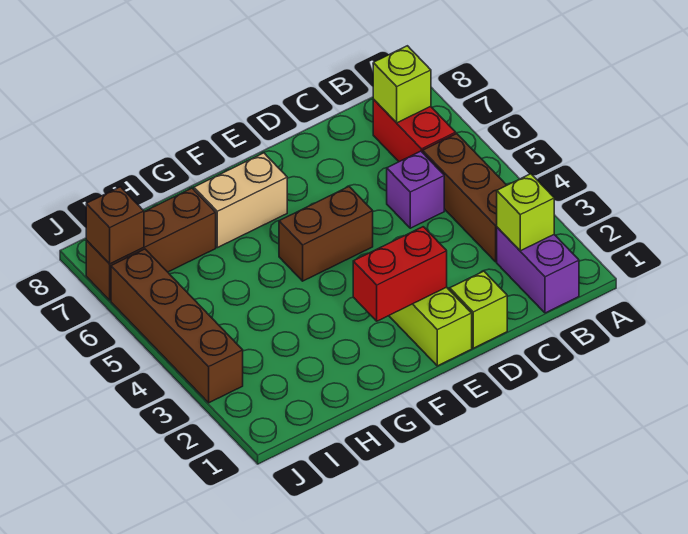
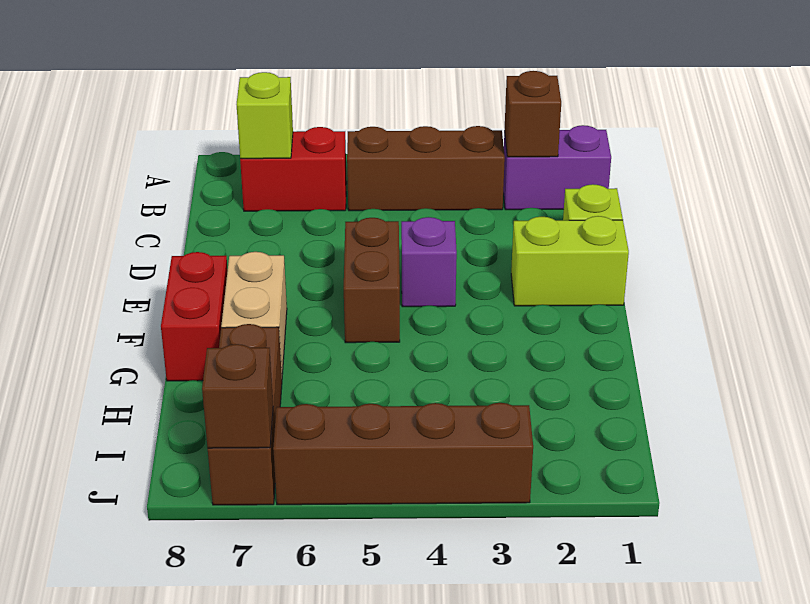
lime 1x1 brick [497,174,554,251] -> brown 1x1 brick [505,71,561,157]
purple 1x1 brick [387,151,444,228] -> purple 1x1 brick moved to [401,217,457,307]
red 1x2 brick [353,227,447,321] -> red 1x2 brick moved to [161,252,228,381]

